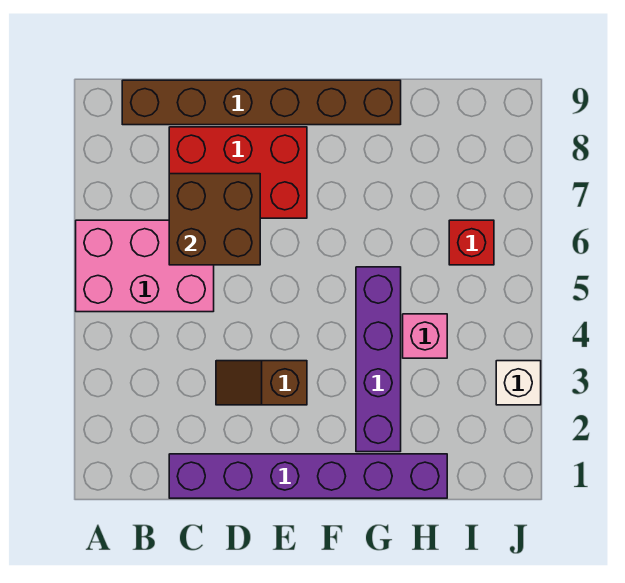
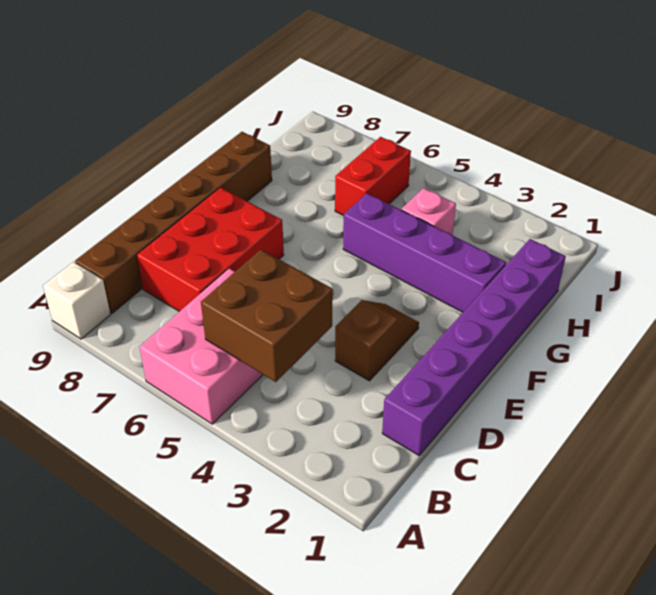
brown 2x2 brick [169,174,260,265] -> brown 2x2 brick moved to [201,249,333,382]
brown 1x2 slope [216,361,307,405] -> brown 1x2 slope turned to [335,300,419,381]
red 1x1 brick [449,220,494,265] -> red 1x2 brick [335,137,411,216]
white 1x1 brick [496,361,541,405] -> white 1x1 brick moved to [43,262,111,339]

